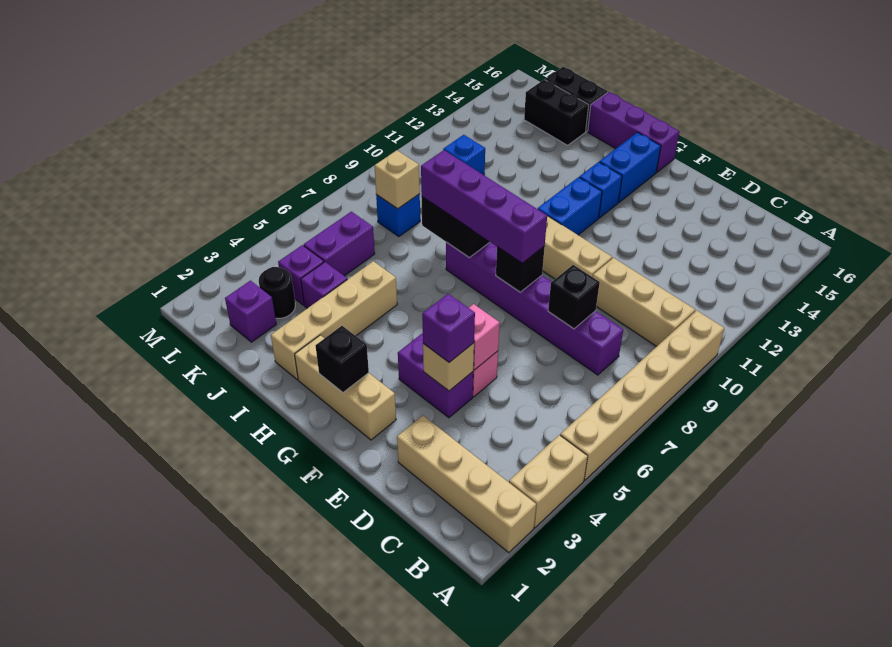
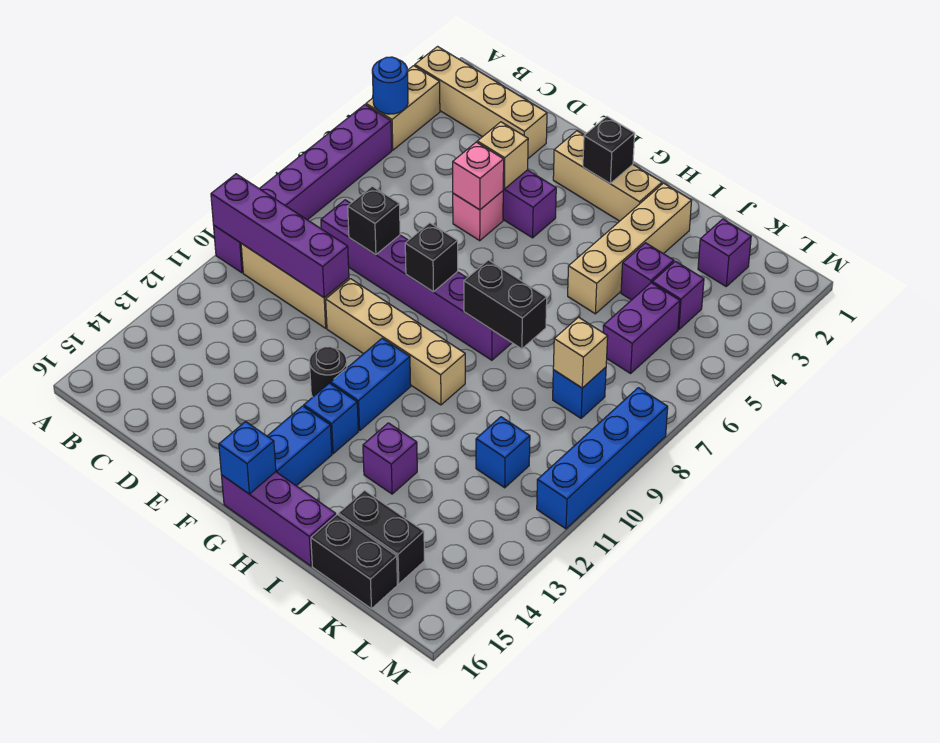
none -> blue 1x1 round brick [372,57,408,114]
tan 1x6 brick [560,310,724,480] -> purple 1x6 brick [214,105,392,273]
purple 1x1 brick [422,294,475,362] -> purple 1x1 brick moved to [363,423,417,494]
purple 1x4 brick [421,150,547,263] -> purple 1x4 brick moved to [211,174,349,298]
none -> blue 1x1 brick [219,422,276,494]
black 1x1 round brick [259,267,295,318] -> black 1x1 round brick moved to [309,347,347,397]
none -> blue 1x4 brick [537,388,668,529]

